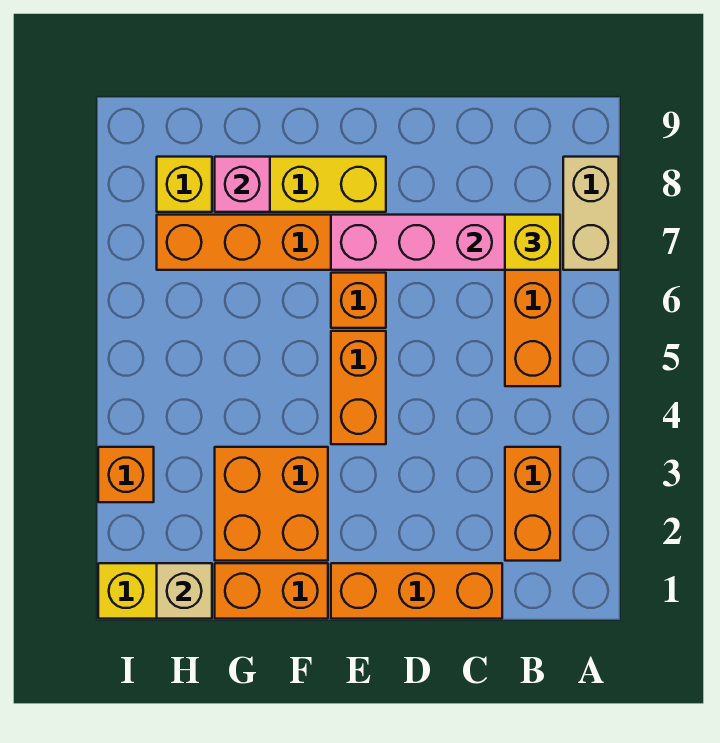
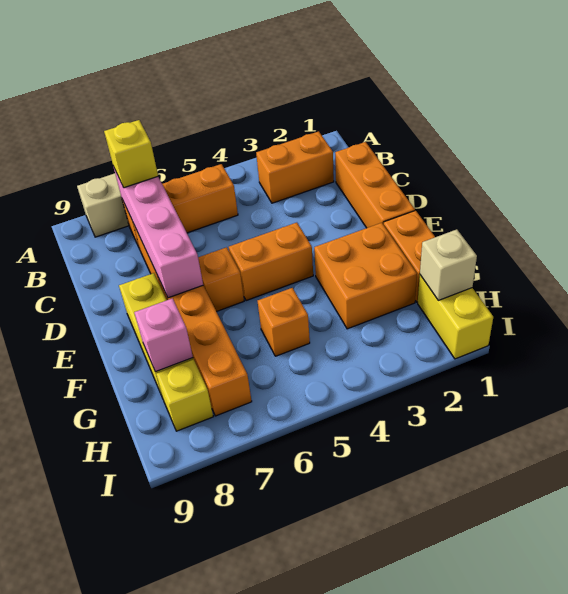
orange 1x1 brick [98,447,154,502] -> orange 1x1 brick moved to [258,288,310,356]

